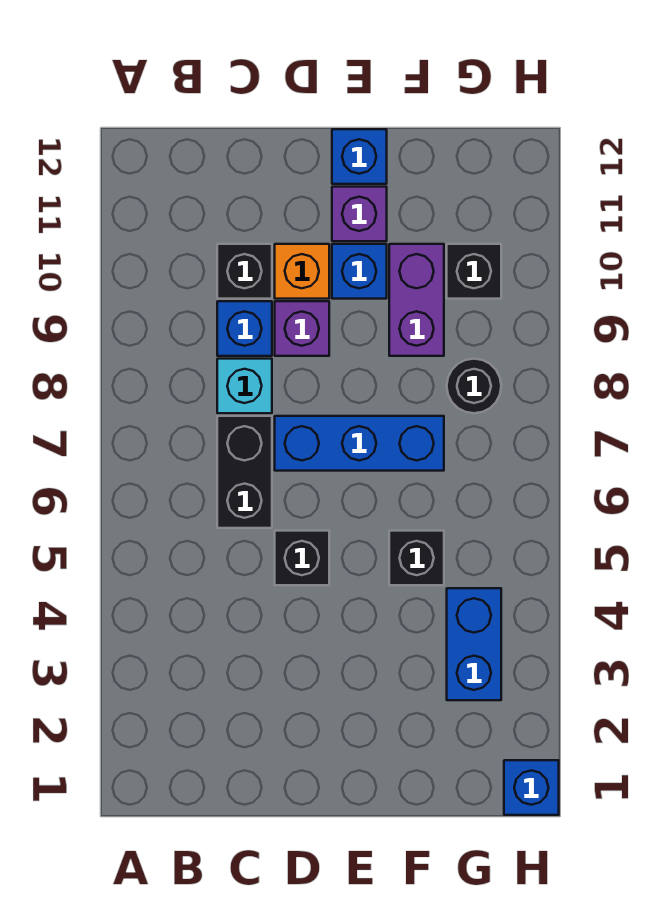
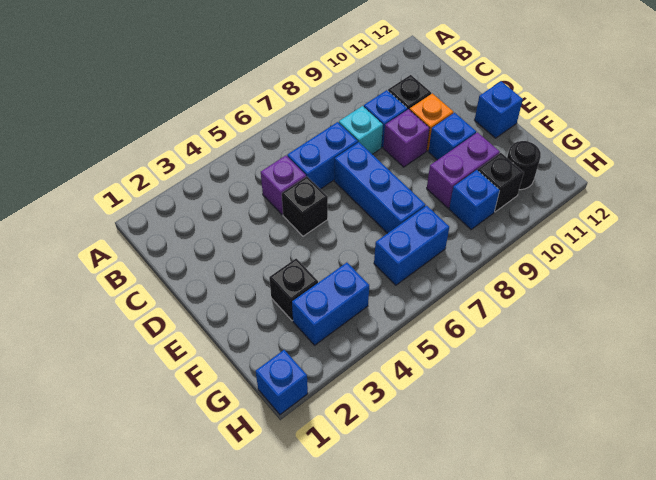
black 1x2 brick [217,416,272,528] -> blue 1x2 brick [287,122,358,189]
purple 1x1 brick [332,187,387,241] -> purple 1x1 brick moved to [261,156,306,215]
black 1x1 brick [389,531,444,585] -> black 1x1 brick moved to [269,258,318,321]
none -> blue 1x2 brick [374,206,449,285]
black 1x1 round brick [447,359,501,413] -> black 1x1 round brick moved to [507,141,541,190]
none -> blue 1x1 brick [449,170,500,230]

